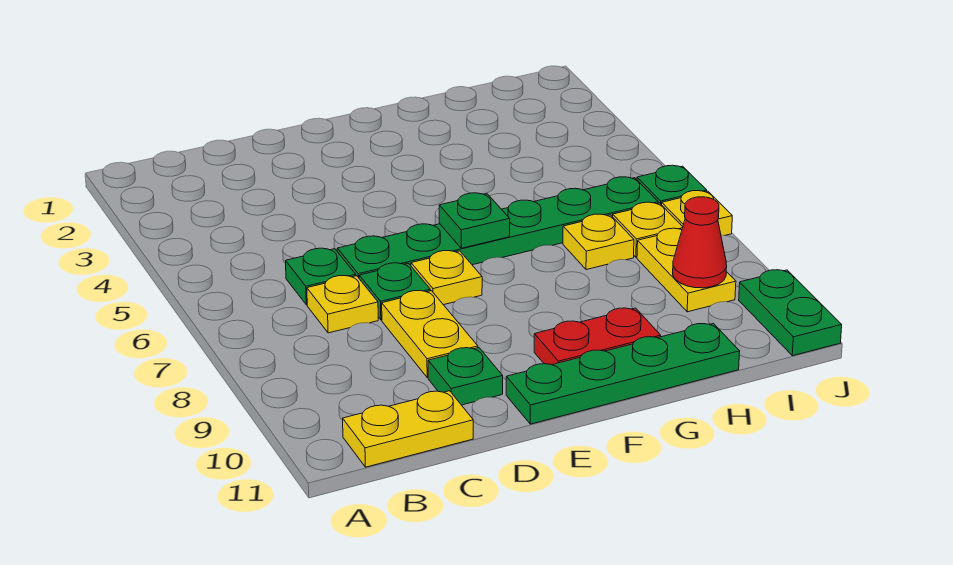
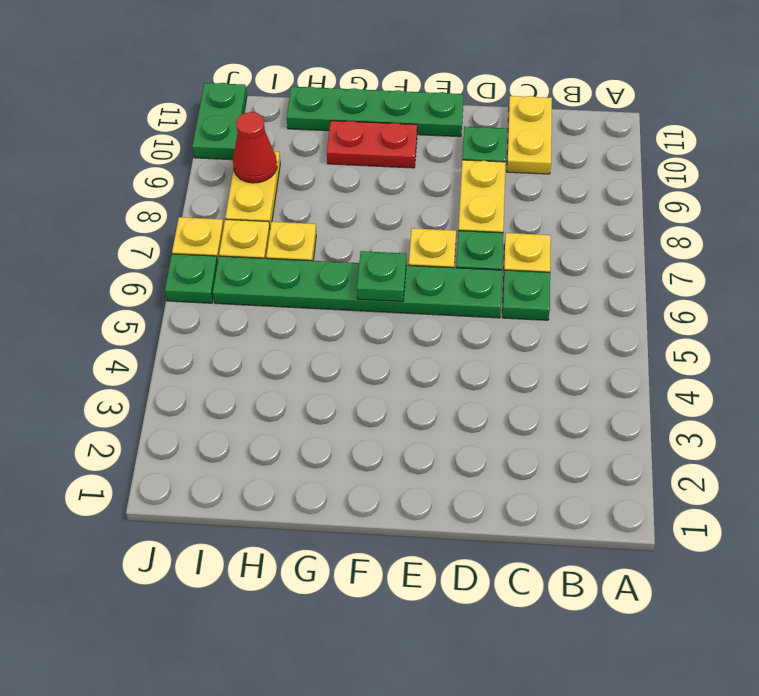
yellow 1x2 plate [343,391,473,467] -> yellow 1x2 plate turned to [507,96,552,174]

